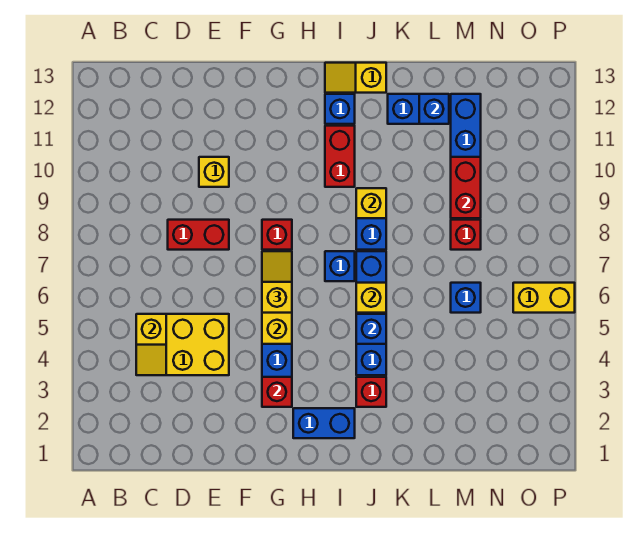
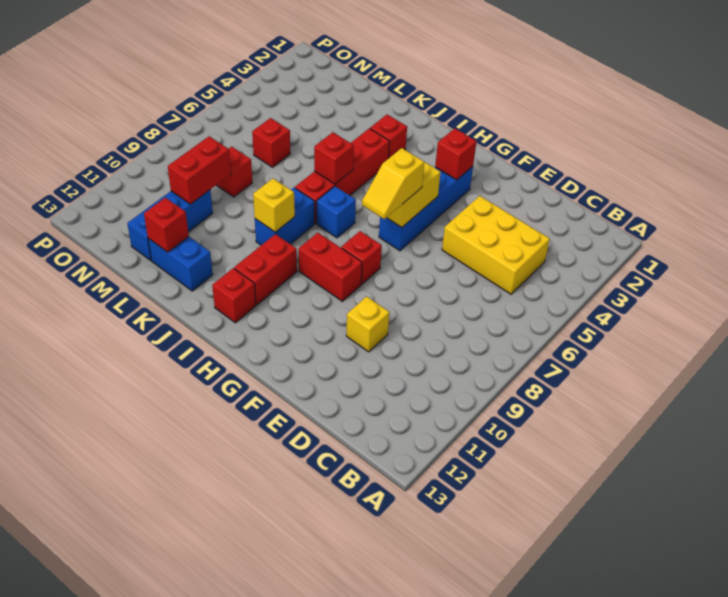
yellow 1x2 slope [136,314,166,375] -> none
red 1x2 brick [168,220,229,250] -> red 1x2 brick moved to [299,233,362,301]
blue 1x2 brick [293,408,355,438] -> none
blue 1x1 brick [325,94,355,124] -> red 1x1 brick [212,268,256,323]
yellow 1x2 slope [325,63,386,93] -> none
blue 1x4 brick [356,251,386,375] -> red 1x4 brick [295,128,390,223]
blue 1x1 brick [356,314,386,344] -> none
yellow 1x1 brick [356,283,386,313] -> red 1x1 brick [314,132,354,184]
blue 1x1 brick [419,94,449,124] -> red 1x1 brick [144,198,189,252]
blue 1x1 brick [451,283,481,313] -> red 1x1 brick [252,118,290,167]
yellow 1x2 brick [513,283,575,313] -> none

